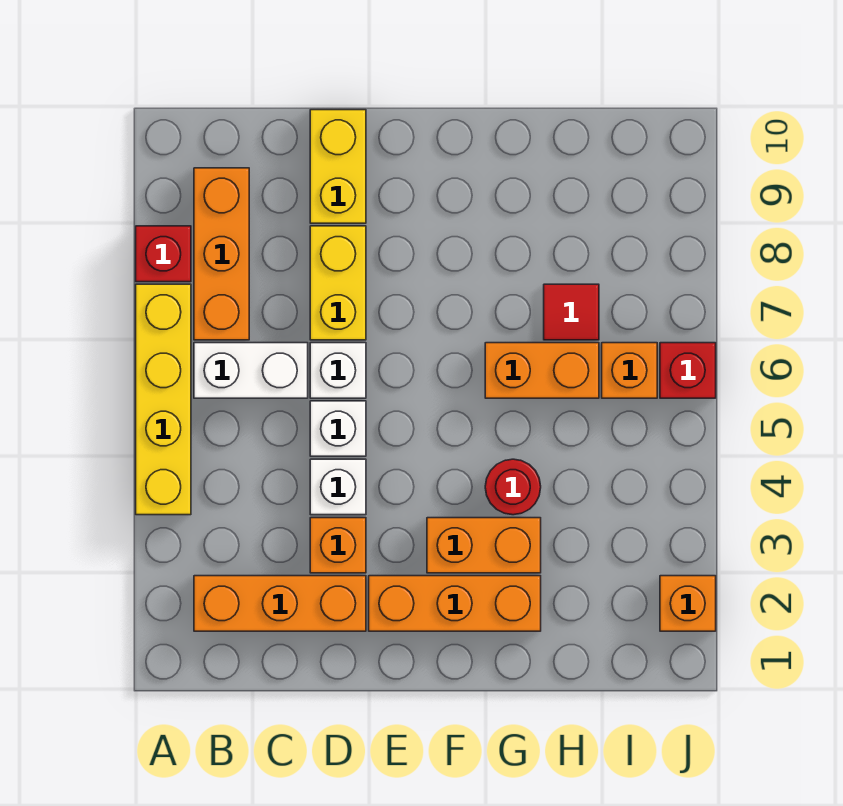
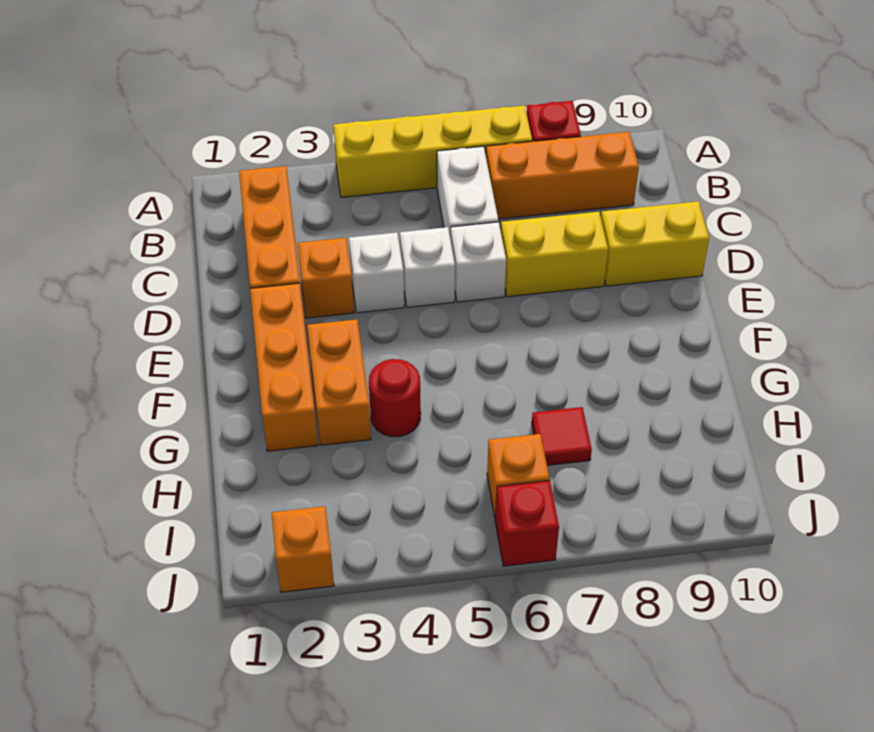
orange 1x2 brick [485,343,599,398] -> none

